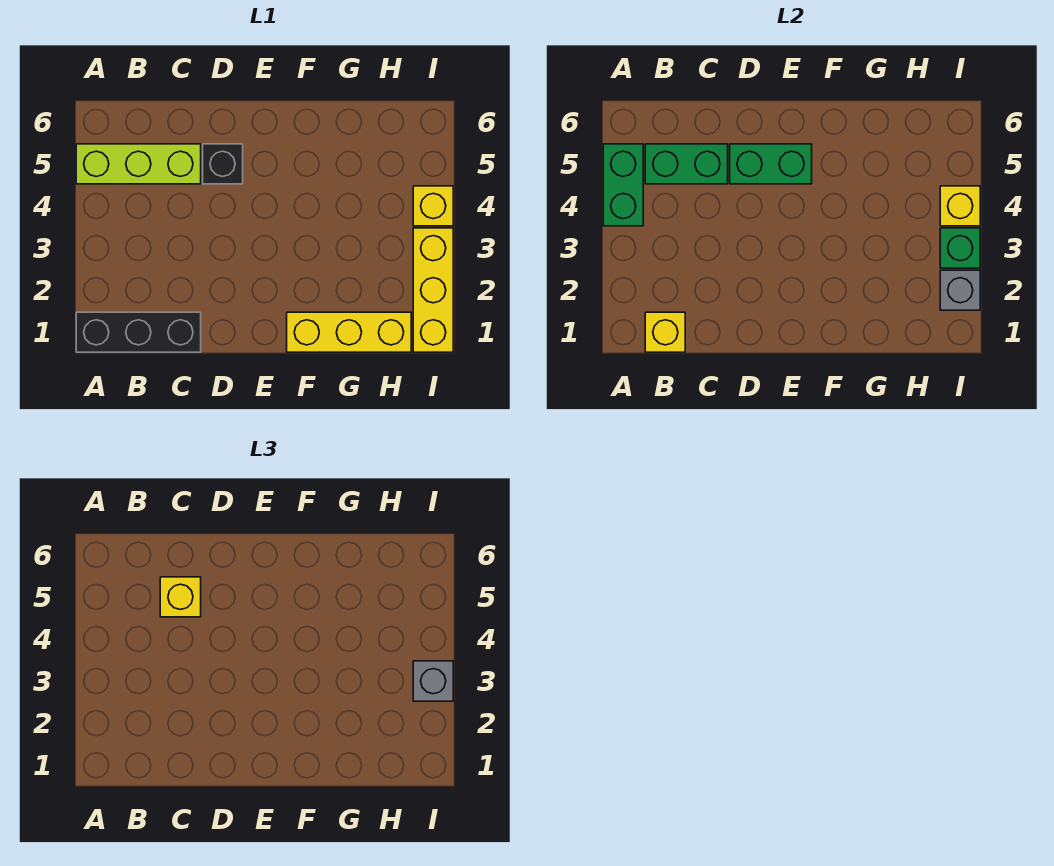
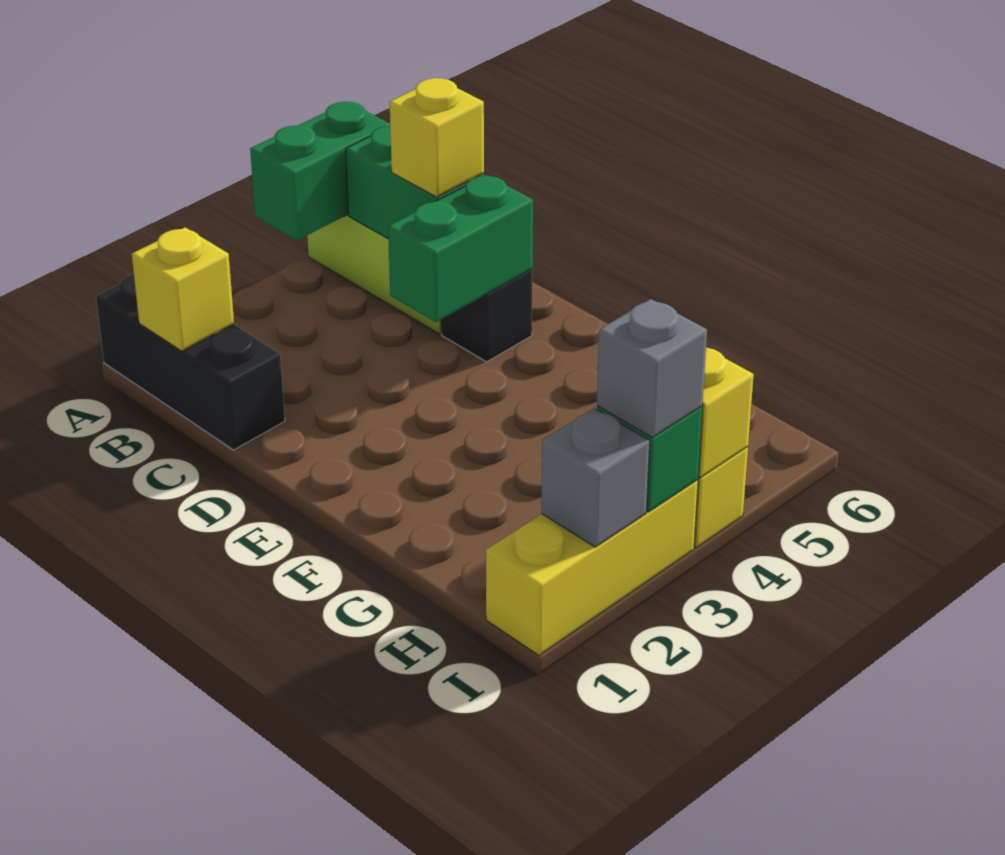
green 1x2 brick [730,144,812,184] -> green 1x2 brick turned to [388,175,533,322]
yellow 1x3 brick [287,312,411,352] -> none

